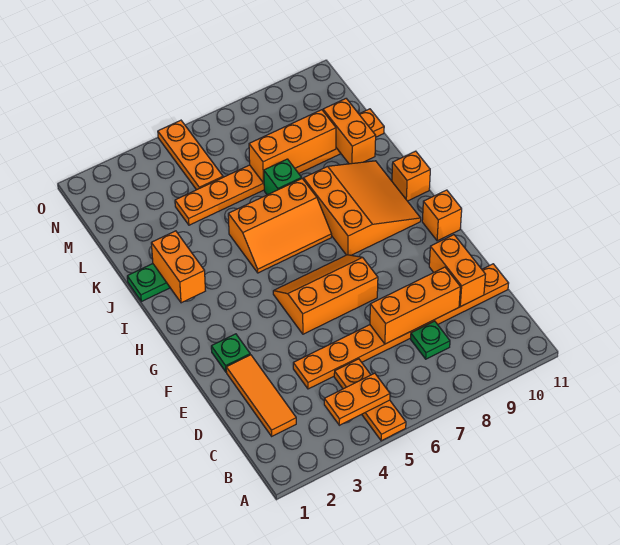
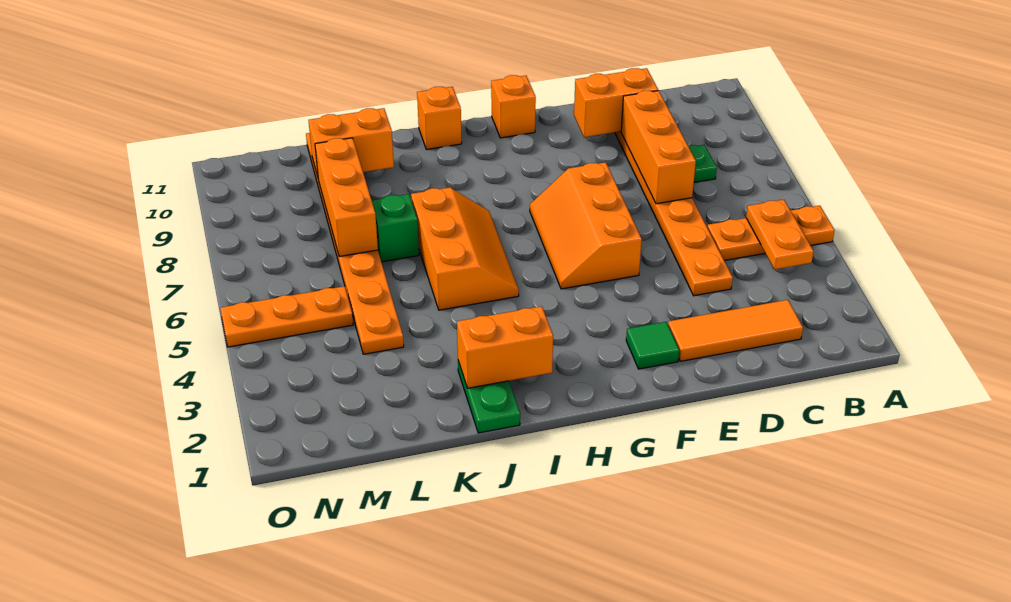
green 1x1 plate [211,334,250,372] -> green 1x1 tile [626,322,679,369]
orange 3x3 slope [304,161,421,255] -> none

